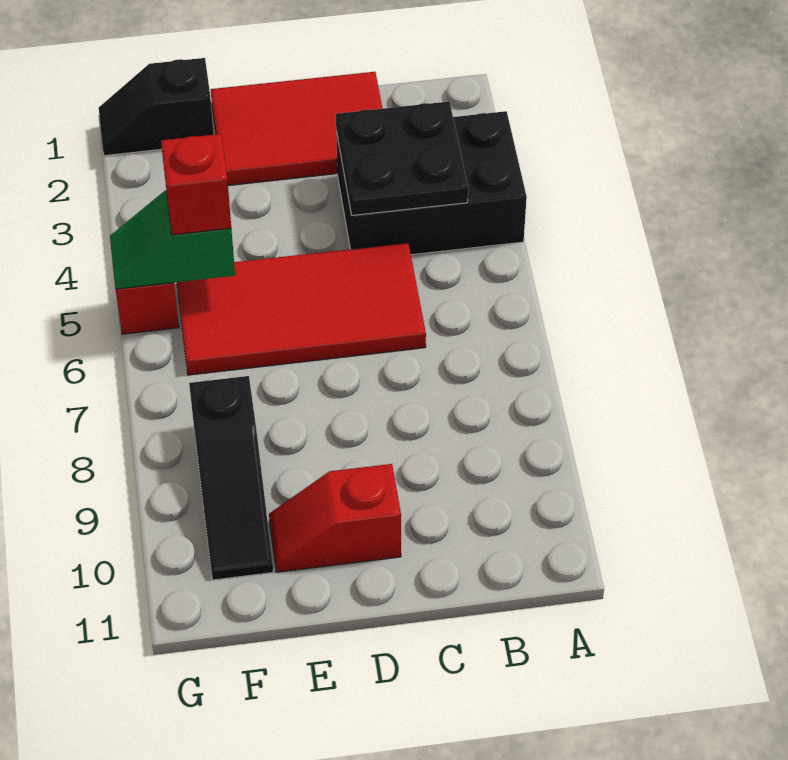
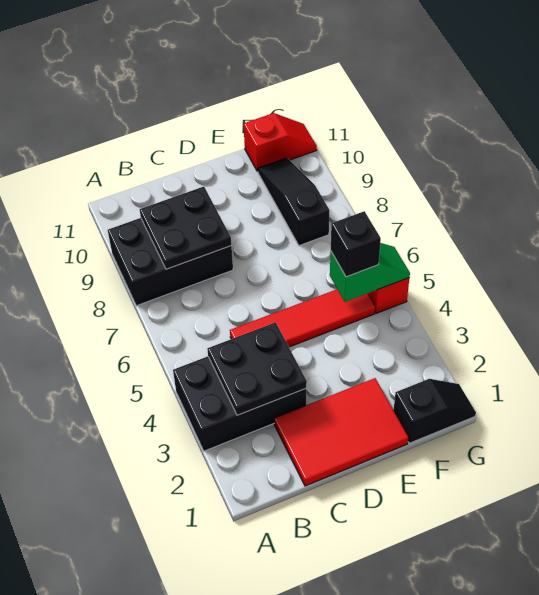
none -> black 2x3 brick [108,218,233,306]
none -> black 2x2 plate [140,187,231,269]
red 2x4 tile [177,243,426,375] -> red 1x4 tile [230,289,375,347]
red 1x2 slope [269,464,401,572] -> red 1x2 slope moved to [244,113,317,171]
red 1x1 brick [161,134,231,235] -> black 1x1 brick [331,211,381,277]

